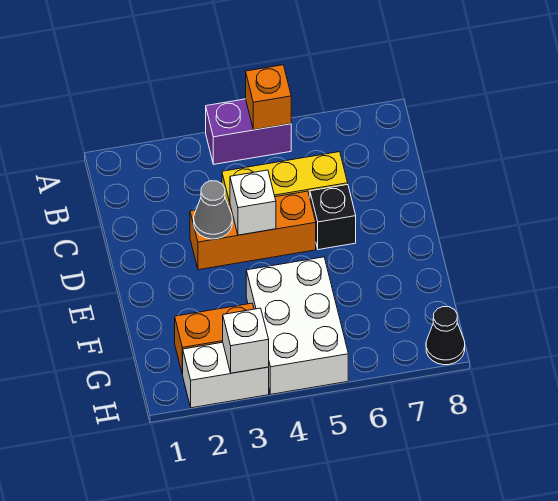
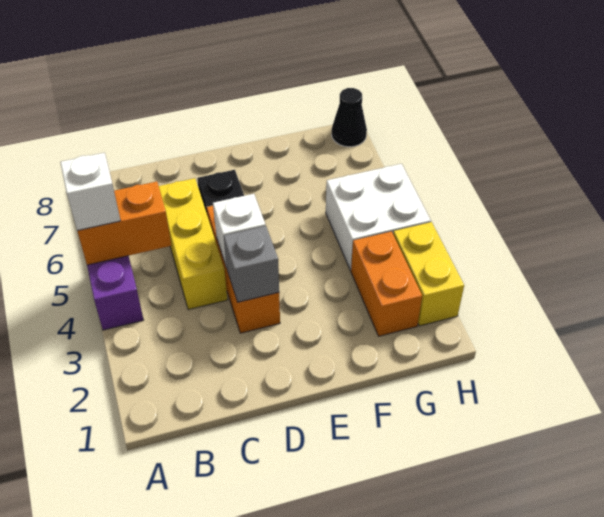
orange 1x1 brick [246,65,291,130] -> orange 1x2 brick [77,181,172,265]
grey 1x1 cone [194,181,232,239] -> grey 1x1 brick [224,226,279,302]
white 2x3 brick [246,257,348,394] -> white 2x2 brick [326,164,431,271]
white 1x2 brick [183,342,269,408] -> yellow 1x2 brick [393,222,464,326]
white 1x1 brick [223,308,269,373] -> white 1x1 brick moved to [60,153,121,231]

